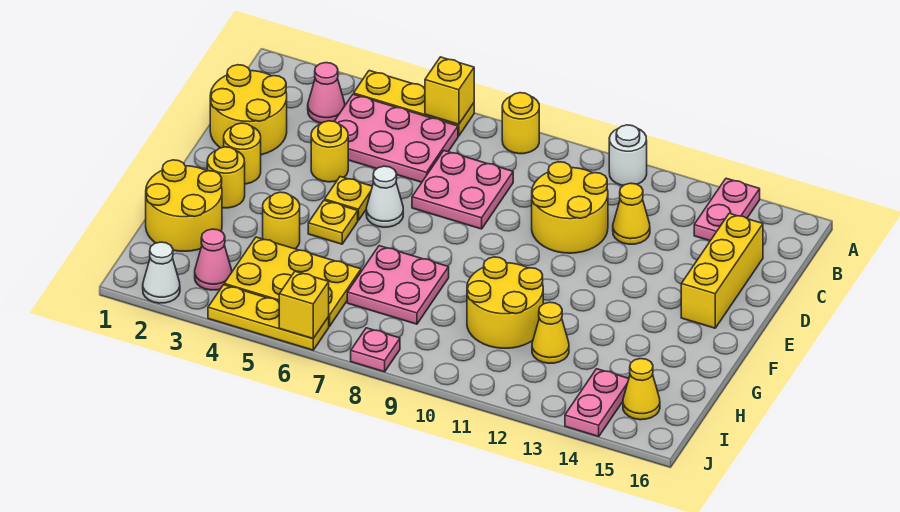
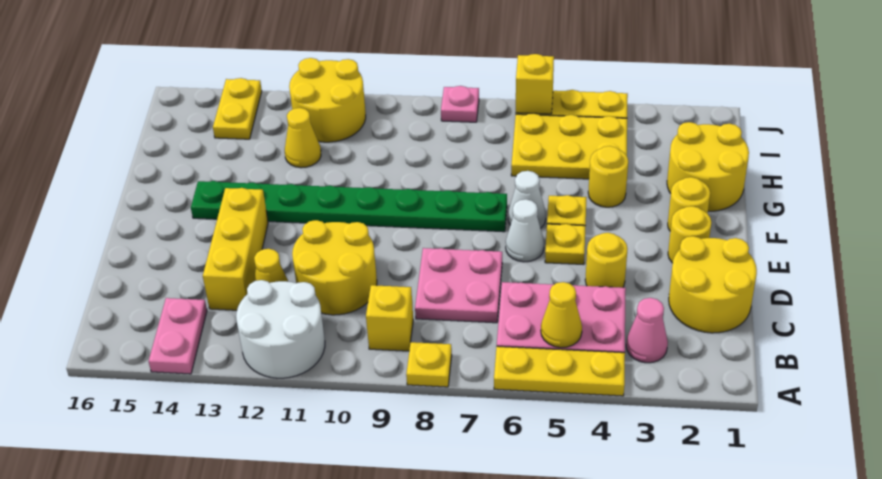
yellow 1x1 brick [425,57,474,125] -> yellow 1x1 brick moved to [366,285,413,351]
yellow 1x1 round brick [502,93,539,154] -> yellow 1x1 plate [406,342,452,387]
white 1x1 round brick [609,125,647,186] -> white 2x2 round brick [236,280,325,378]
yellow 1x3 brick [681,213,763,328] -> yellow 1x3 brick moved to [203,188,268,310]
none -> green 1x8 plate [191,181,507,232]
pink 2x2 plate [347,246,449,324] -> none
yellow 2x2 round brick [467,257,543,348] -> yellow 2x2 round brick moved to [289,58,366,142]
pink 1x1 cone [195,229,232,290] -> none
pink 1x2 plate [565,369,629,436] -> yellow 1x2 plate [213,78,262,139]
yellow 1x1 cone [623,359,660,420] -> yellow 1x1 cone moved to [541,282,582,348]
white 1x1 cone [143,242,180,303] -> white 1x1 cone moved to [508,171,546,228]

